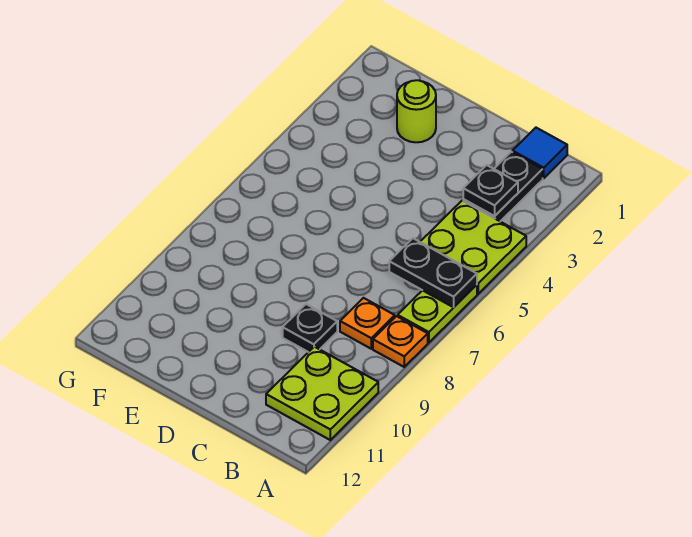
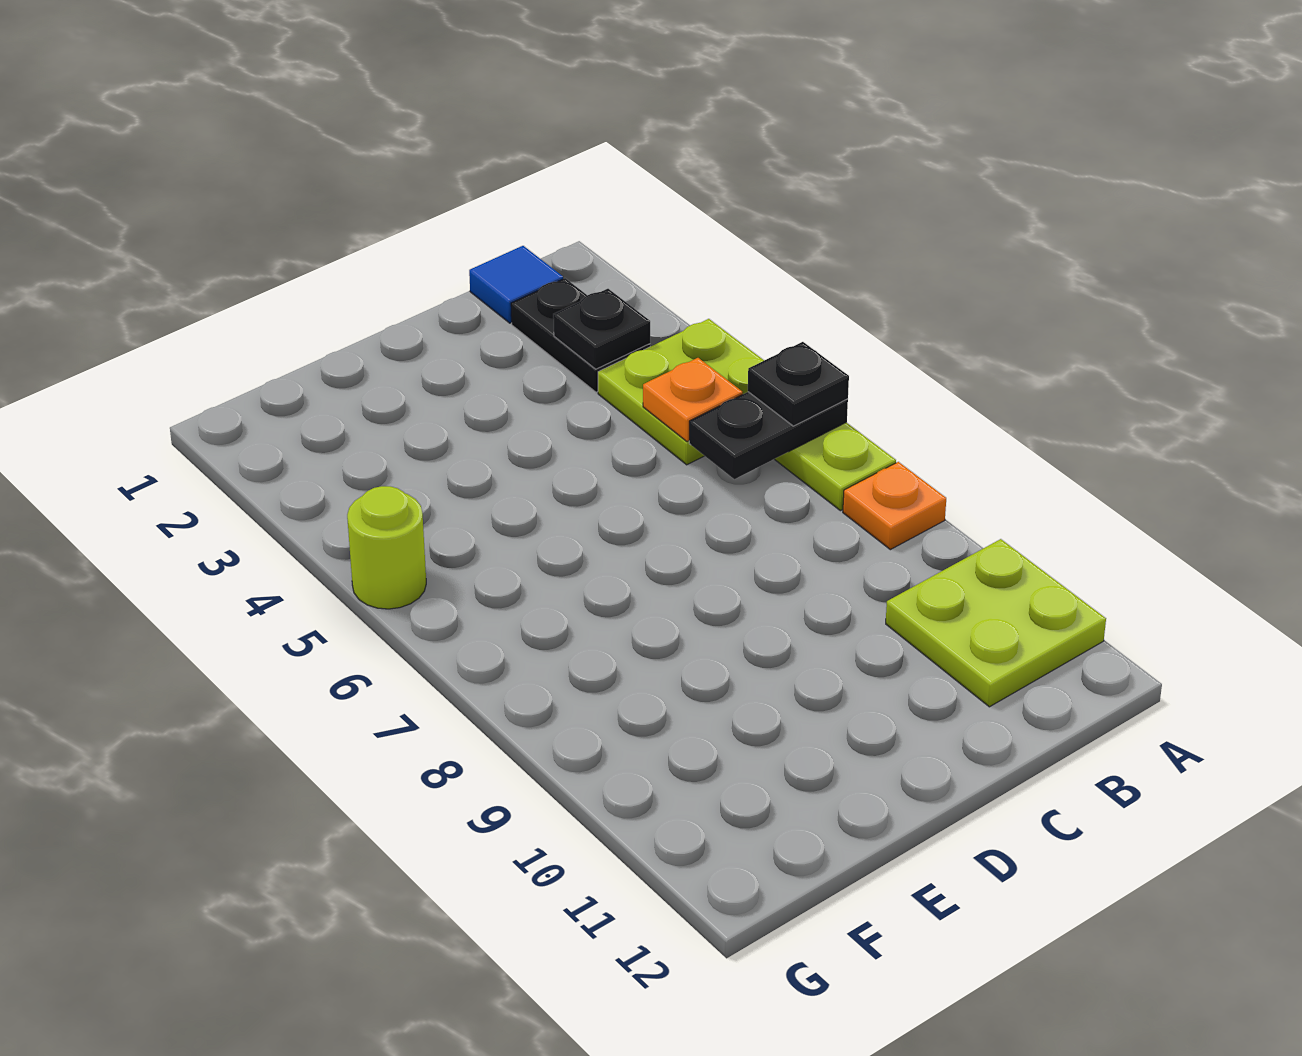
orange 1x1 plate [340,298,395,349] -> orange 1x1 plate moved to [643,358,743,442]
black 1x1 plate [283,304,337,352] -> black 1x1 plate moved to [748,342,849,426]
lime 1x1 round brick [397,80,436,142] -> lime 1x1 round brick moved to [347,486,426,609]

